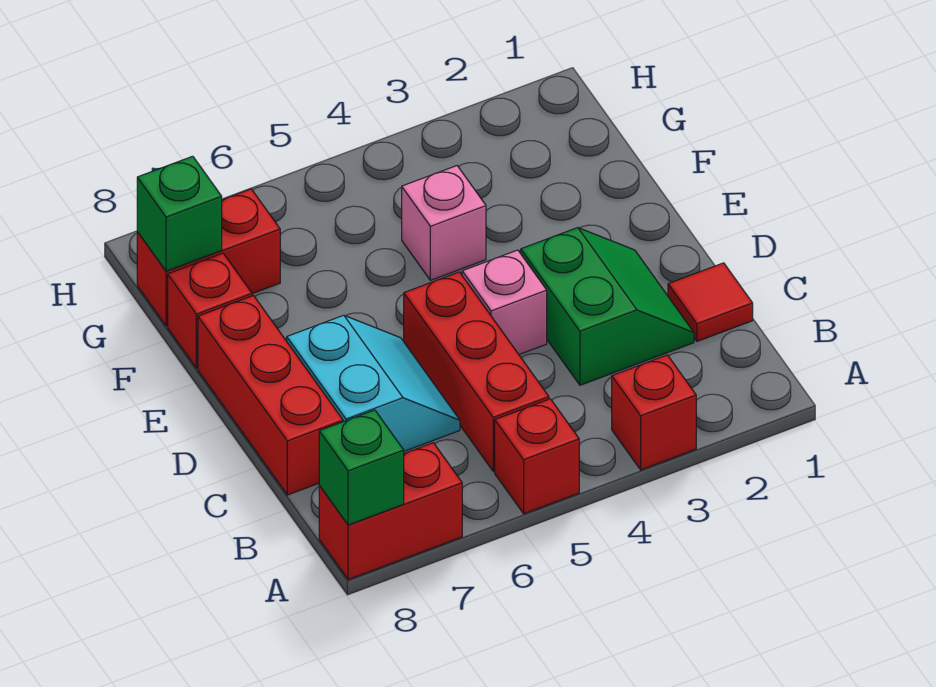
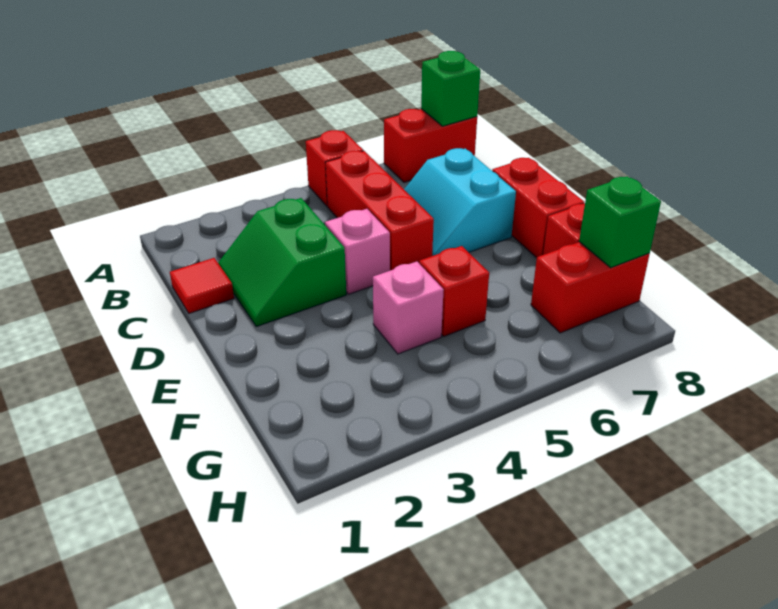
red 1x1 brick [612,355,696,470] -> red 1x1 brick moved to [419,246,489,337]
red 1x3 brick [198,296,343,495] -> red 1x2 brick [492,158,584,258]

